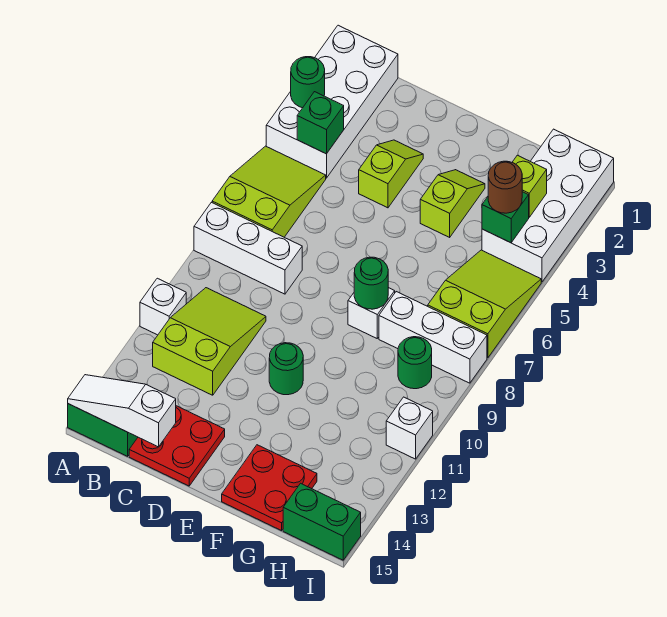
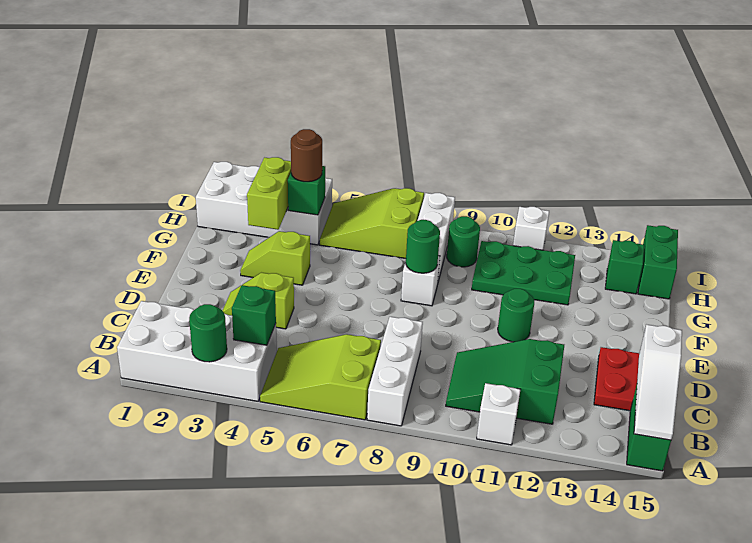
lime 2x3 slope [153,288,266,395] -> green 2x3 slope [446,339,564,424]
red 2x2 plate [222,445,317,531] -> none
none -> green 2x3 plate [472,241,575,305]
lime 1x1 brick [512,155,547,217] -> lime 1x2 brick [247,157,291,230]
none -> green 1x1 brick [605,240,644,294]

